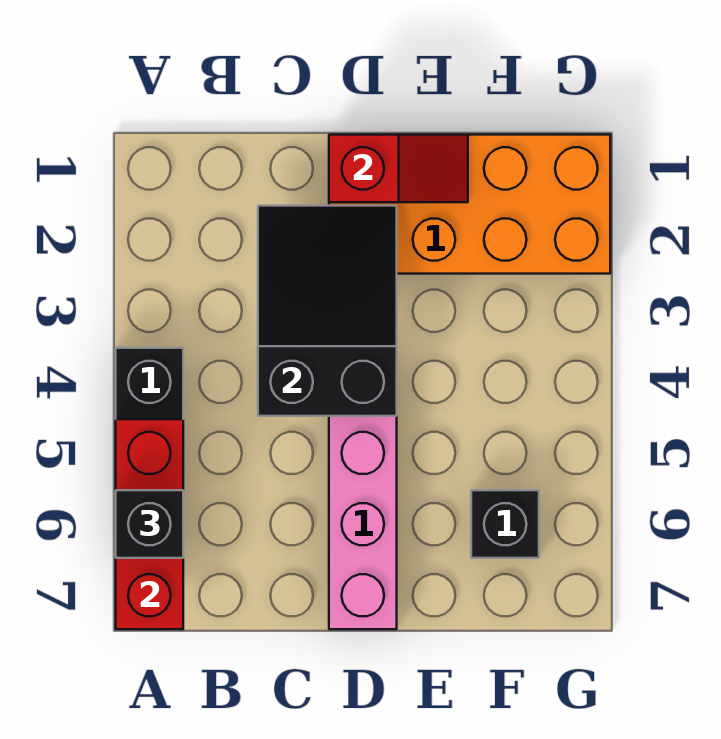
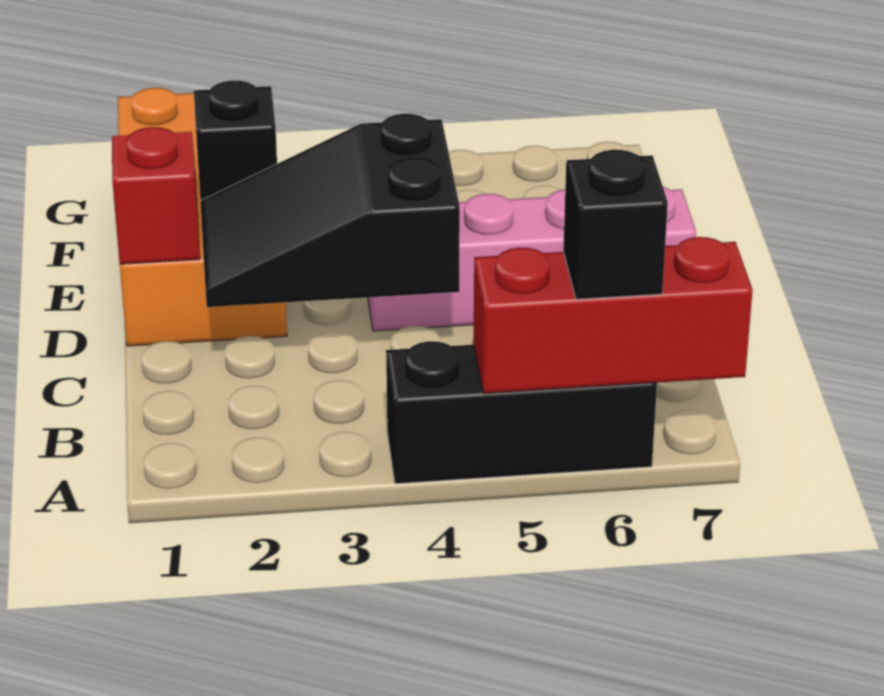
black 1x1 brick [471,490,539,558] -> black 1x1 brick moved to [194,80,277,201]

